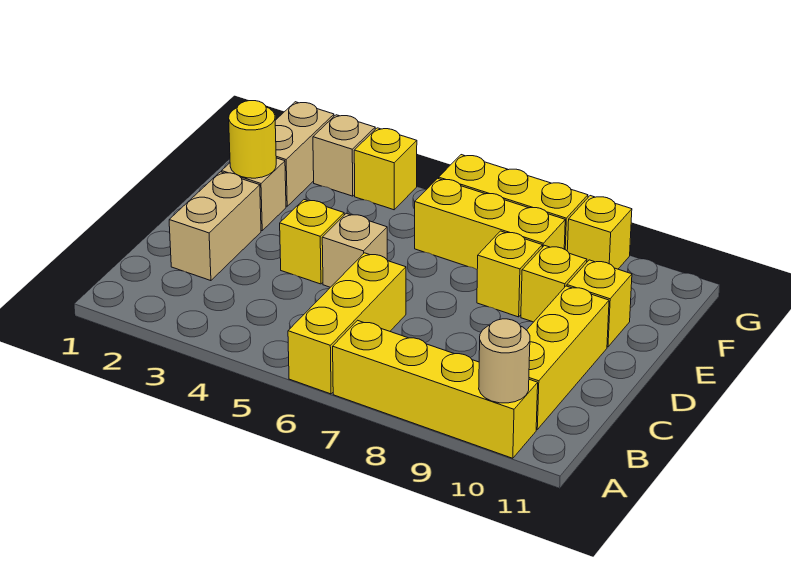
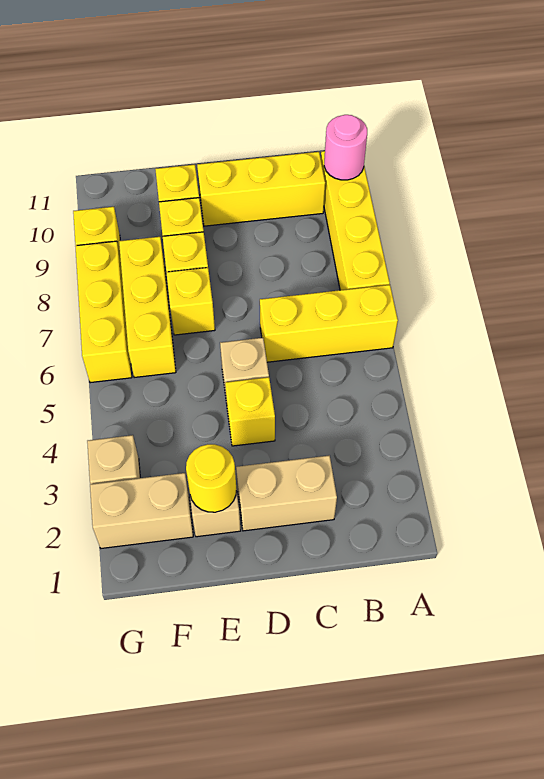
tan 1x1 round brick [479,319,530,403] -> pink 1x1 round brick [324,115,367,180]
yellow 1x1 brick [354,128,417,210] -> yellow 1x1 brick moved to [166,268,215,335]

